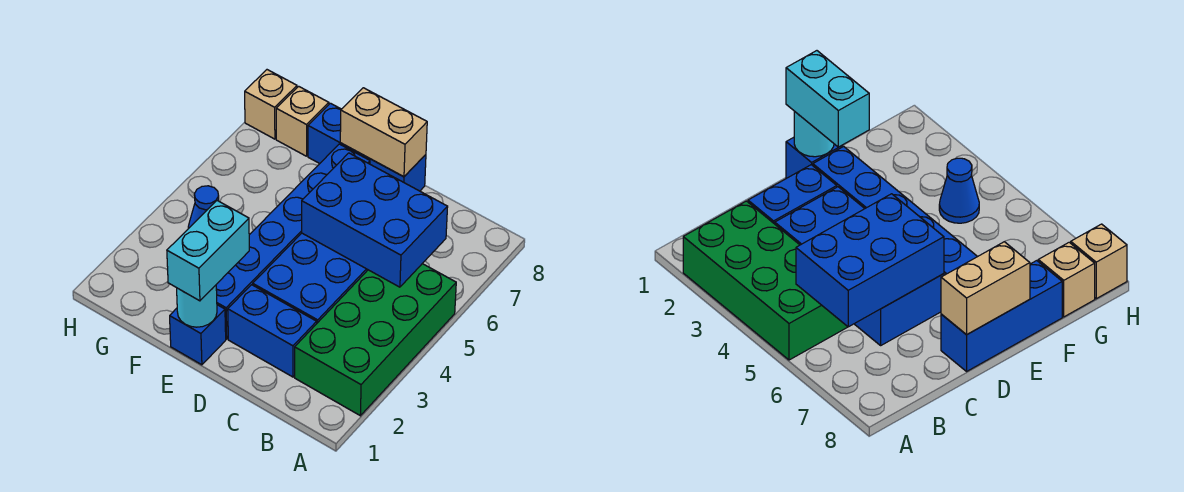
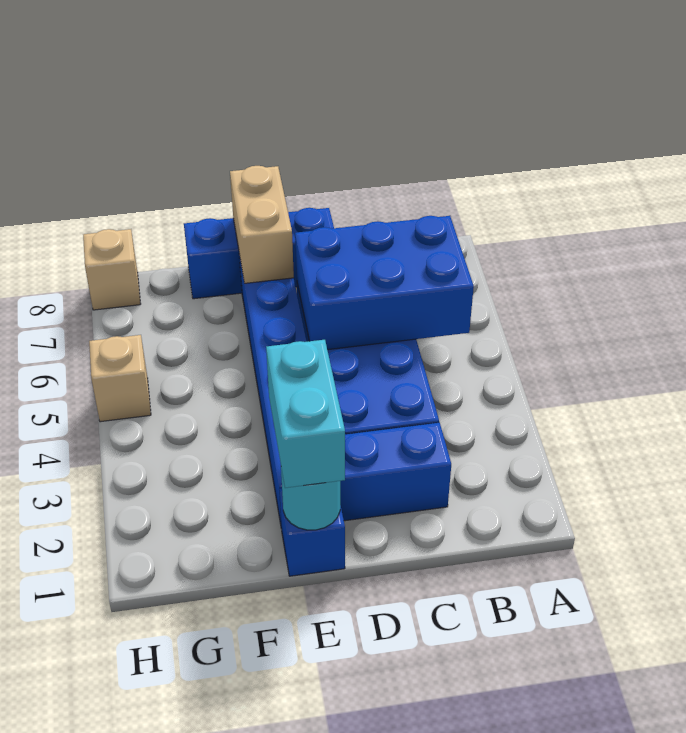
green 2x4 brick [295,264,456,416] -> none
tan 1x2 brick [340,88,427,177] -> tan 1x2 brick turned to [230,166,294,283]
blue 1x1 cone [188,186,219,228] -> none
tan 1x1 brick [276,86,329,156] -> tan 1x1 brick moved to [89,335,151,422]

